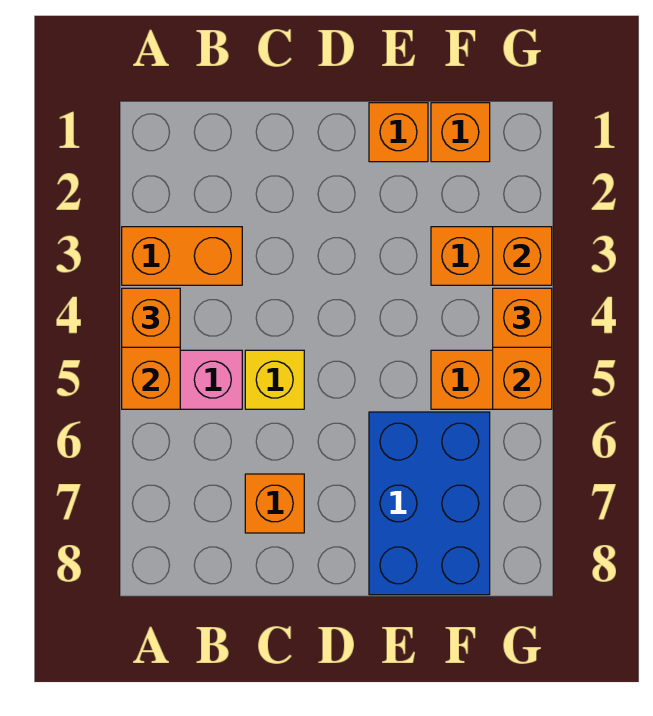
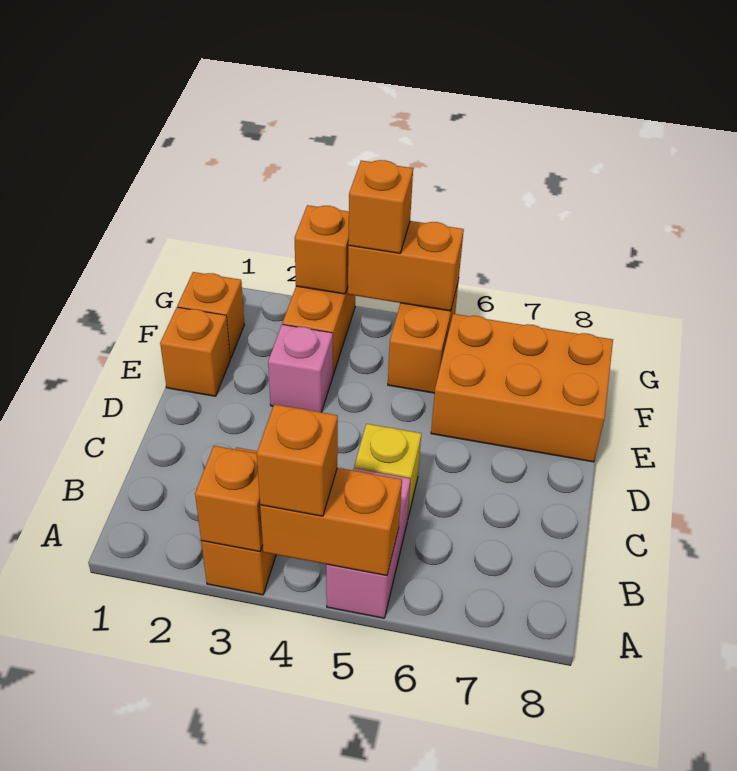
orange 1x1 brick [245,474,304,533] -> orange 1x1 brick moved to [195,446,263,552]
none -> pink 1x1 brick [268,325,333,412]
blue 2x3 brick [369,412,490,595] -> orange 2x3 brick [431,314,613,462]

